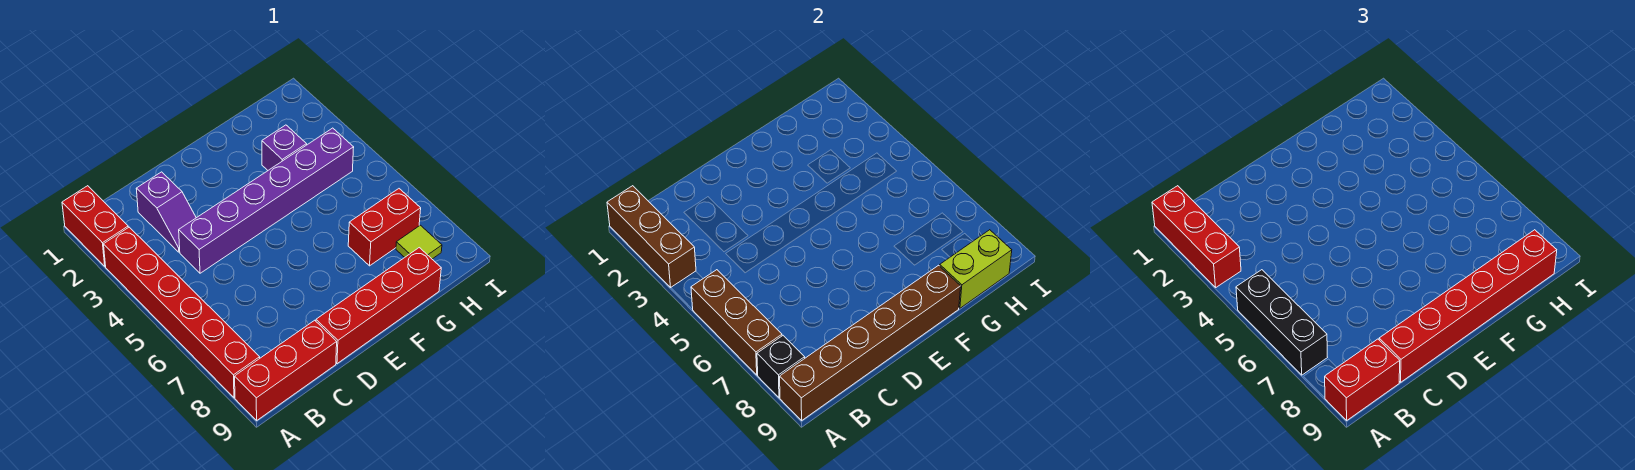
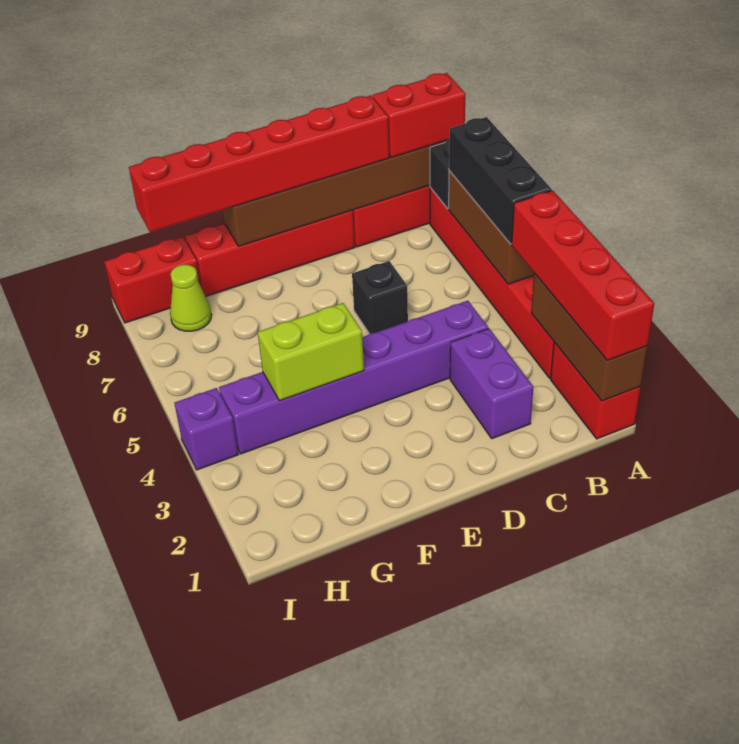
red 1x3 brick [1152,186,1241,287] -> red 1x4 brick [512,190,654,360]
purple 1x2 slope [136,172,196,252] -> purple 1x2 brick [450,329,533,439]
none -> black 1x1 brick [352,261,408,334]
purple 1x1 brick [262,125,307,170] -> purple 1x1 brick moved to [175,388,238,470]
red 1x2 brick [348,189,421,266] -> red 1x2 brick moved to [104,237,201,323]
lime 1x2 brick [940,230,1012,308] -> lime 1x2 brick moved to [258,303,364,401]
lime 1x1 tile [396,225,442,259] -> lime 1x1 cone [170,264,211,331]

